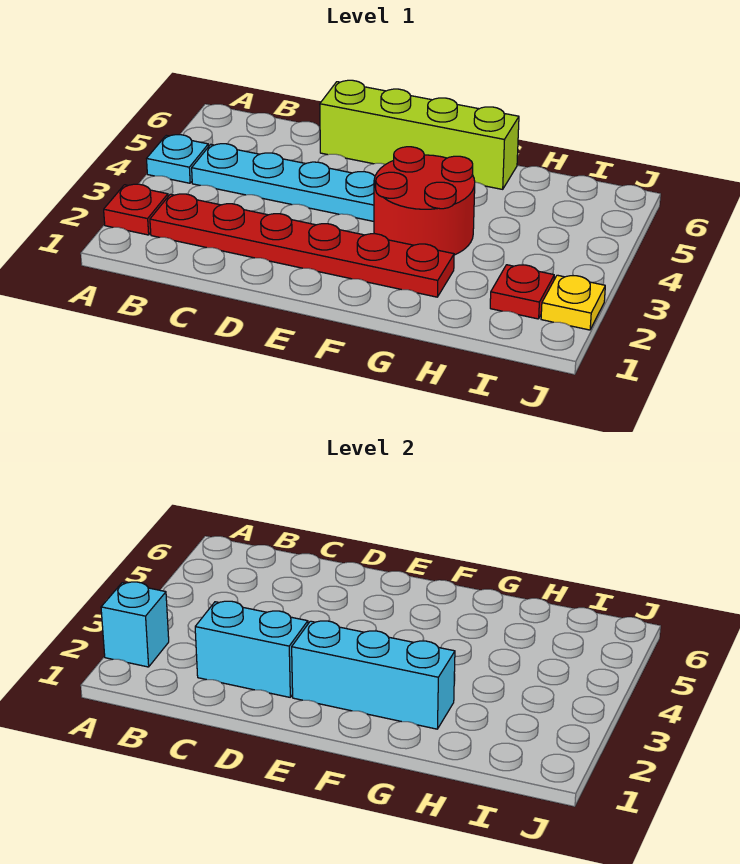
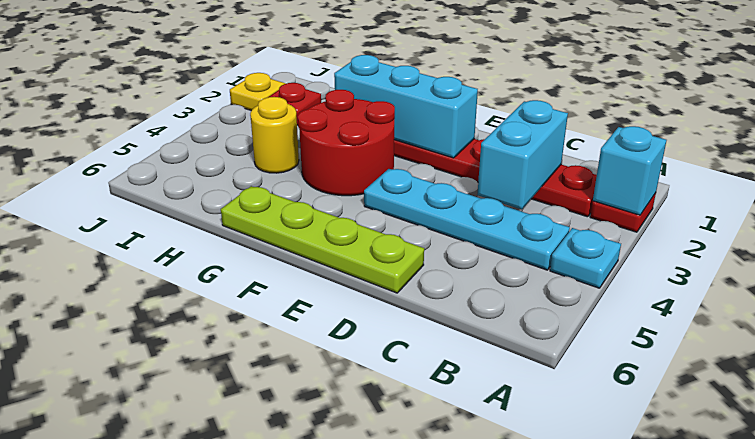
cyan 1x2 brick [195,601,308,697] -> cyan 1x2 brick turned to [477,100,568,209]
lime 1x4 brick [320,80,519,189] -> lime 1x4 plate [221,186,424,293]
none -> yellow 1x1 round brick [250,97,299,173]

